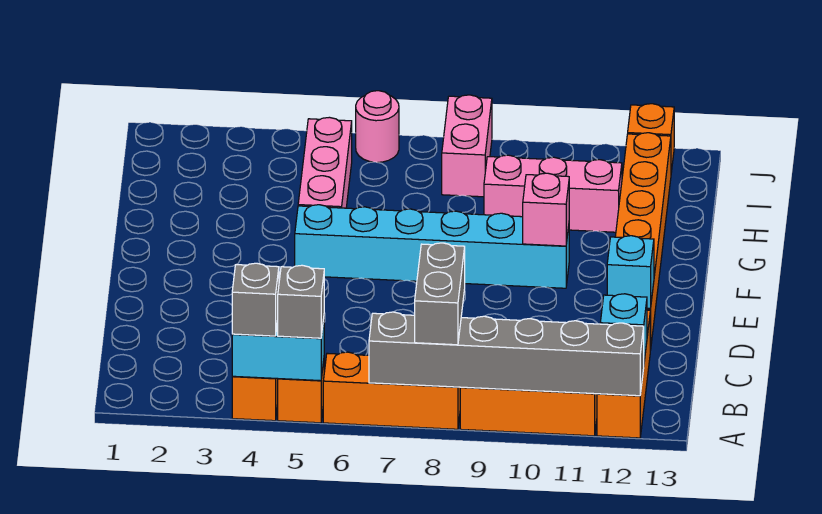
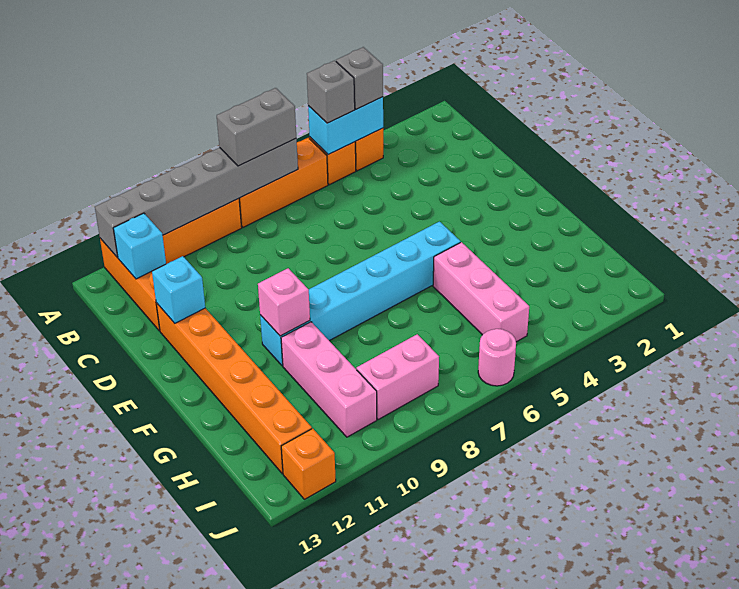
grey 1x2 brick [415,243,465,345] -> grey 1x2 brick turned to [217,88,296,166]
pink 1x3 brick [484,155,622,232] -> pink 1x3 brick turned to [281,322,377,437]
pink 1x2 brick [442,95,492,197] -> pink 1x2 brick turned to [356,334,439,419]

